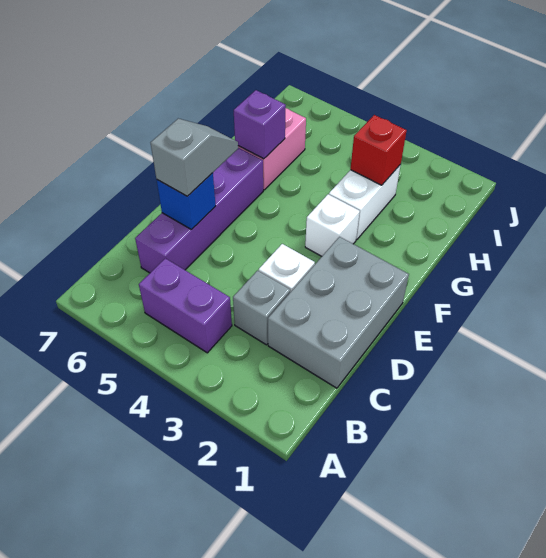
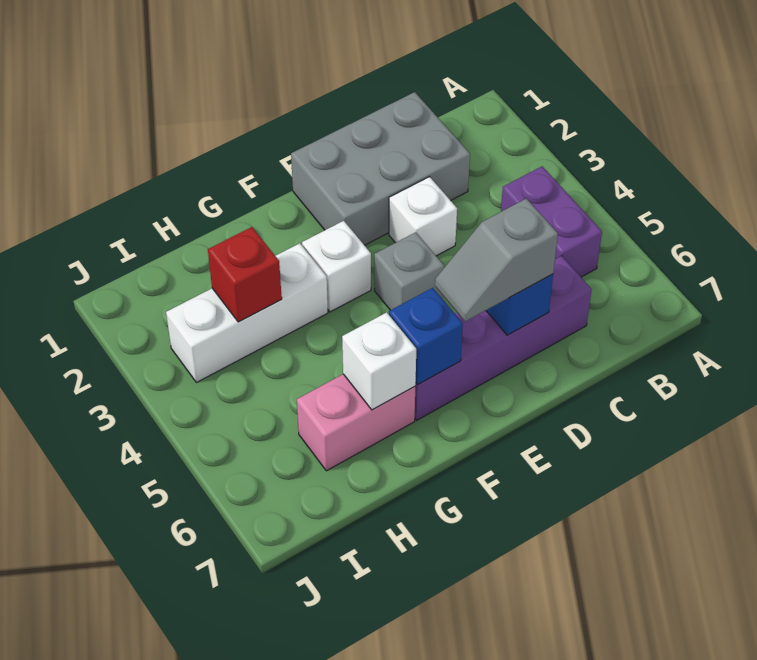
grey 1x1 brick [233,270,290,345] -> grey 1x1 brick moved to [374,232,444,310]
none -> blue 1x1 brick [389,288,463,385]
white 1x2 brick [329,165,401,240] -> white 1x3 brick [166,243,328,383]
purple 1x1 brick [234,90,286,159] -> white 1x1 brick [342,312,416,410]

